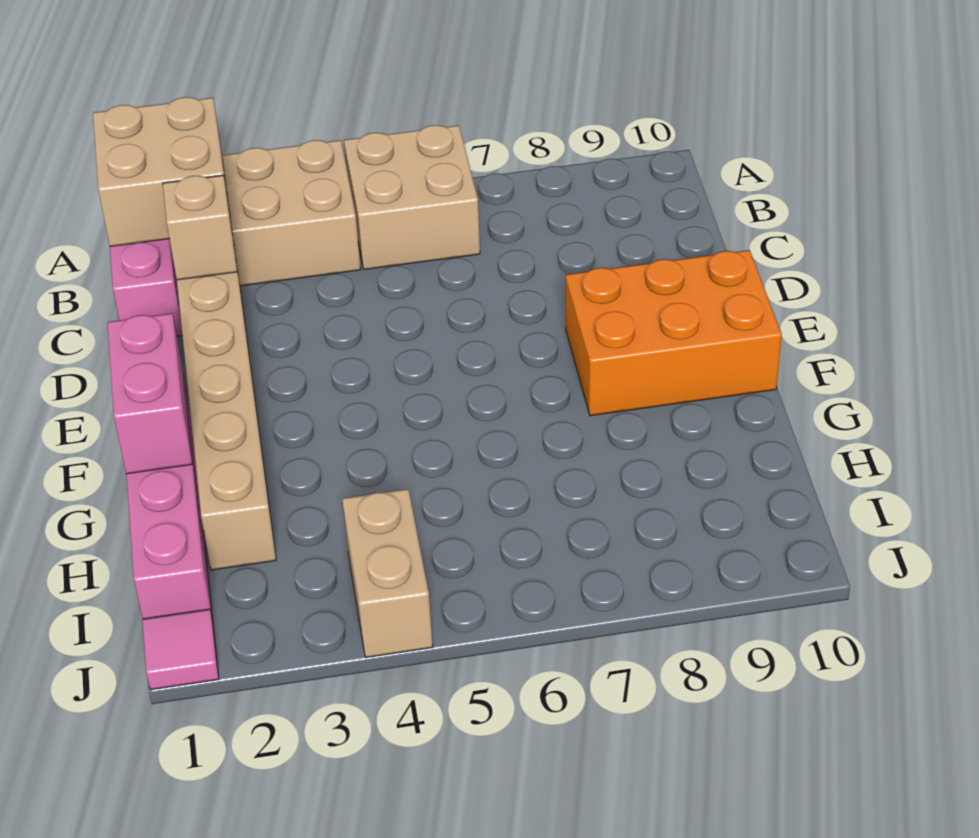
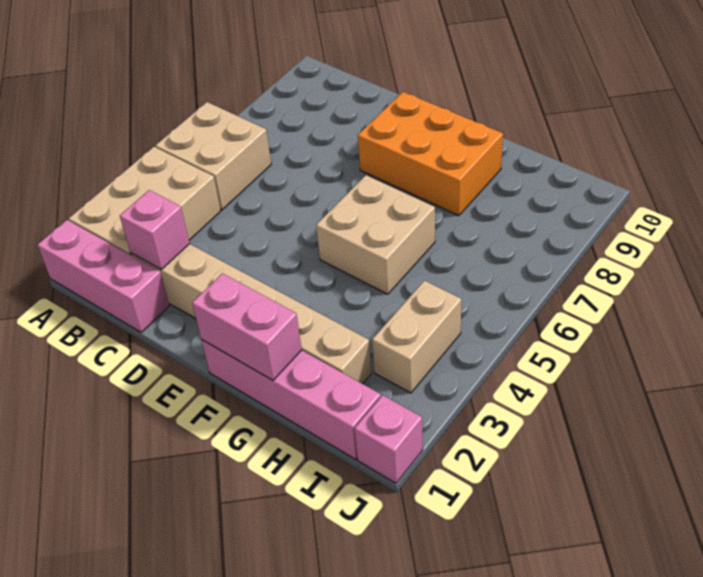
tan 2x2 brick [93,97,230,246] -> tan 2x2 brick moved to [316,175,435,294]
tan 1x1 brick [163,175,237,280] -> pink 1x1 brick [120,190,190,269]
orange 2x3 brick [566,250,782,416] -> orange 2x3 brick turned to [358,92,503,216]
tan 1x2 brick [342,489,433,657] -> tan 1x2 brick turned to [372,281,461,393]
pink 1x1 tile [142,609,219,690] -> pink 1x1 brick [355,395,423,483]

